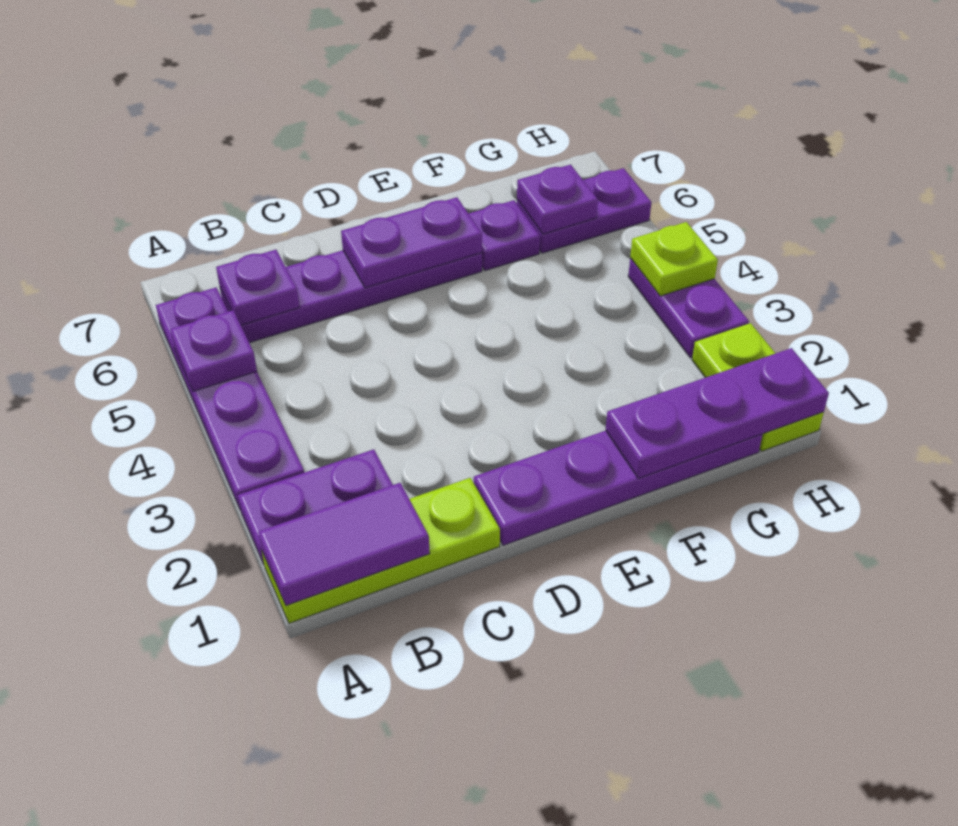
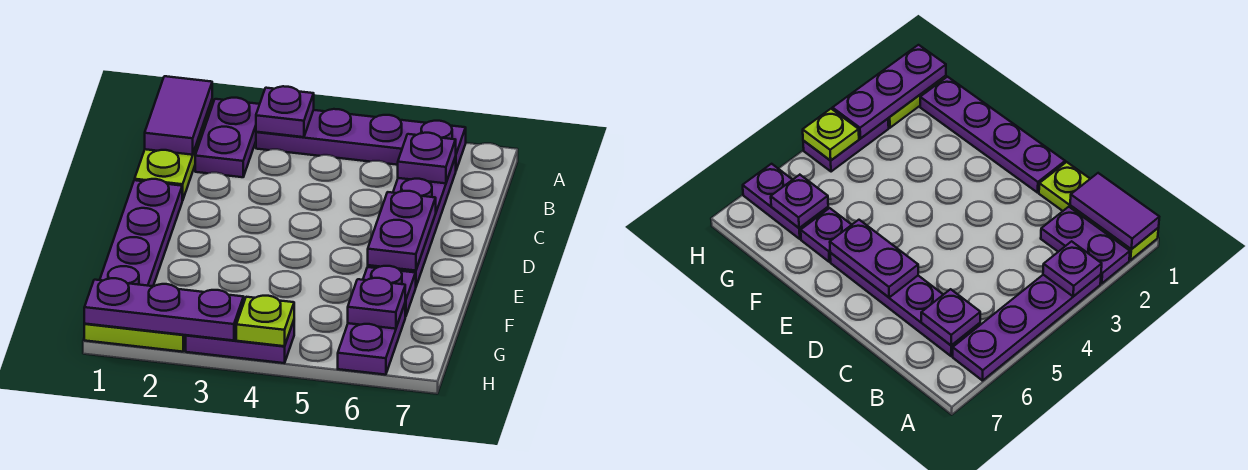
purple 1x1 plate [170,310,257,391] -> purple 1x1 plate moved to [256,86,314,137]
purple 1x3 plate [606,348,829,478] -> purple 1x3 plate turned to [84,278,244,341]

